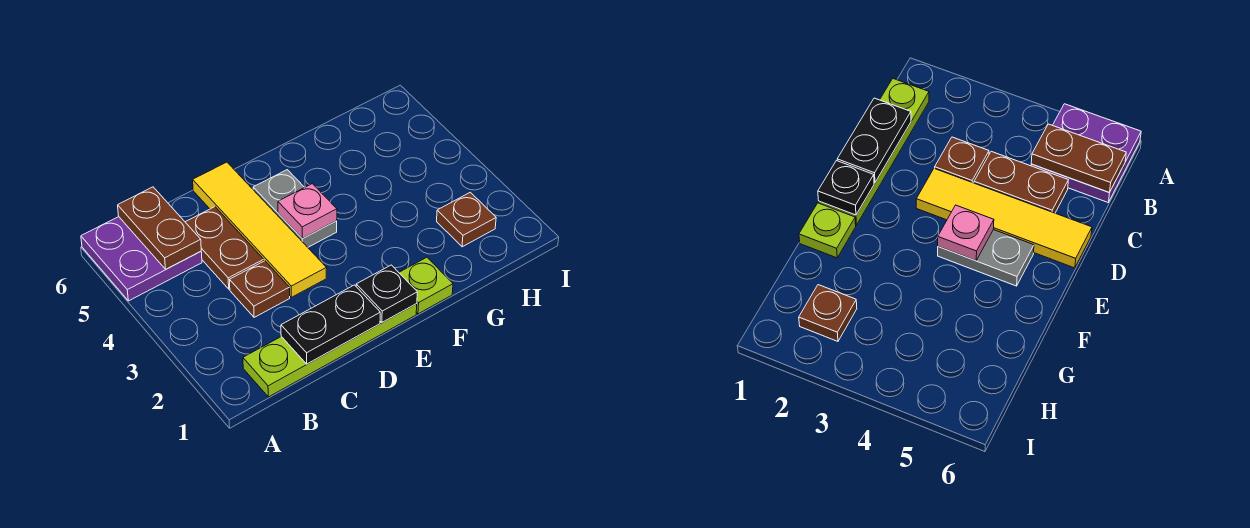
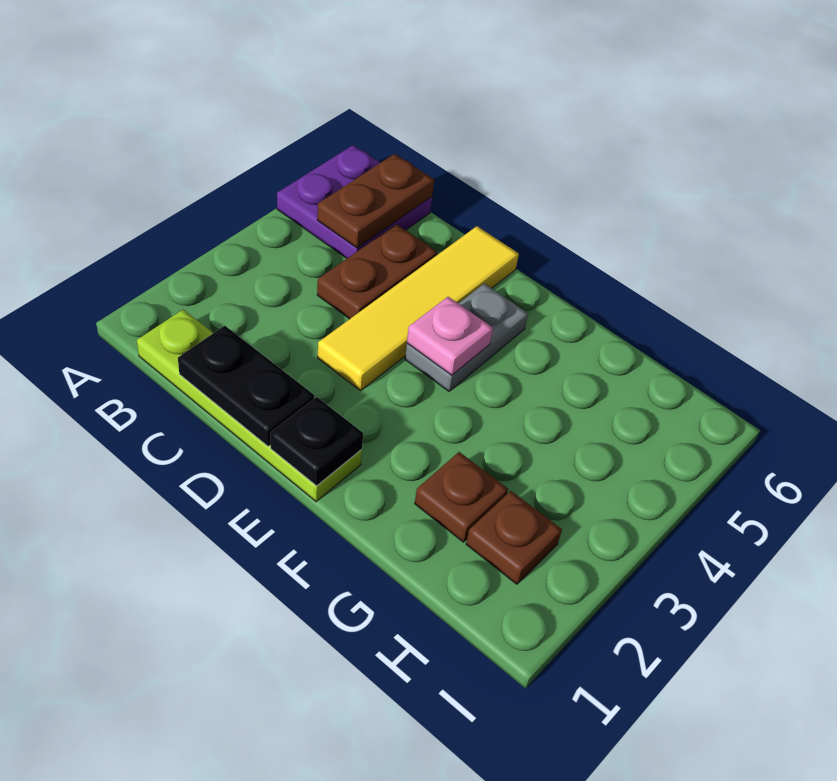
brown 1x1 plate [230,261,290,317] -> brown 1x1 plate moved to [415,452,508,542]
lime 1x1 plate [399,257,453,314] -> none

